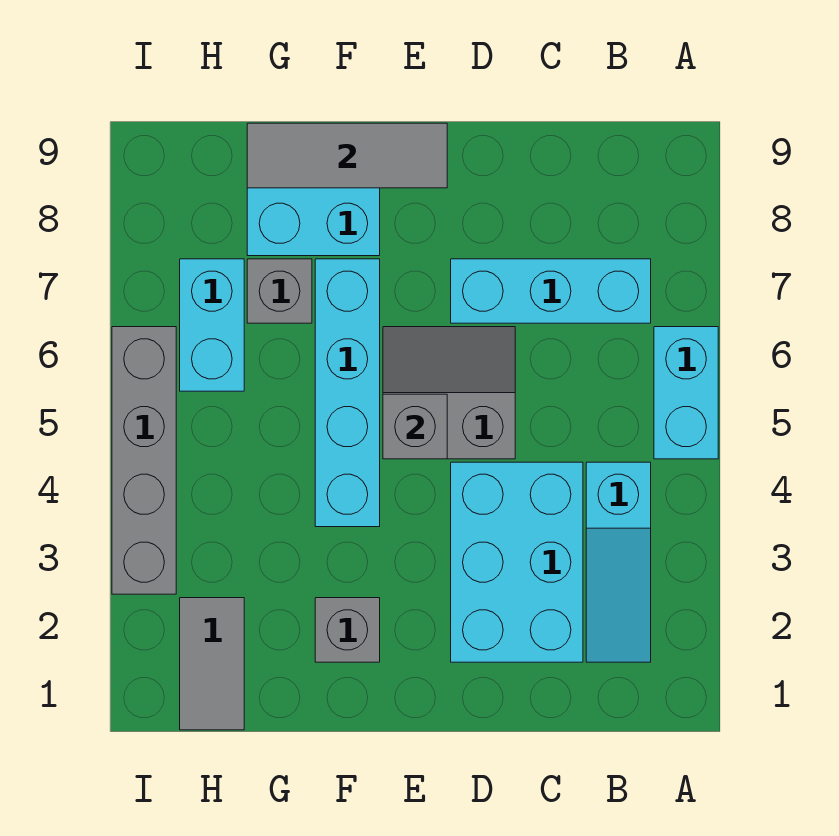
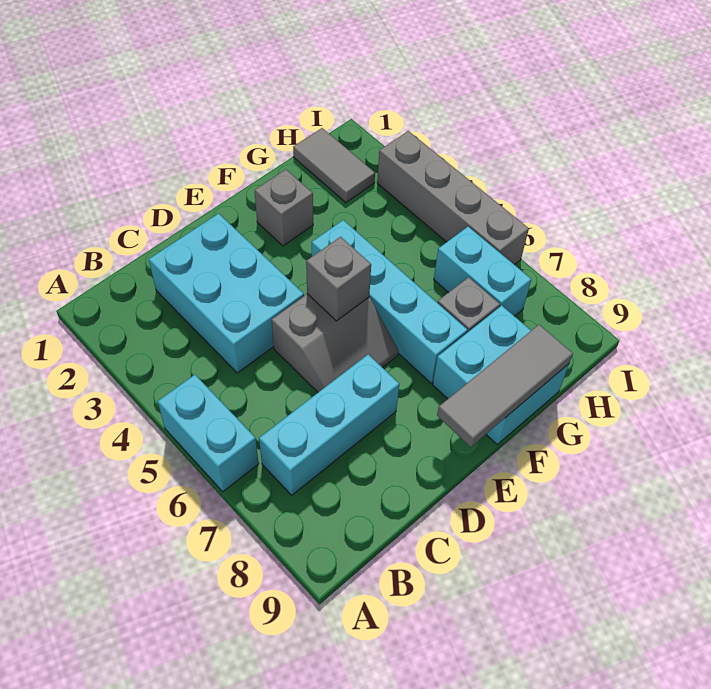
cyan 1x3 slope [586,462,651,662] -> none

